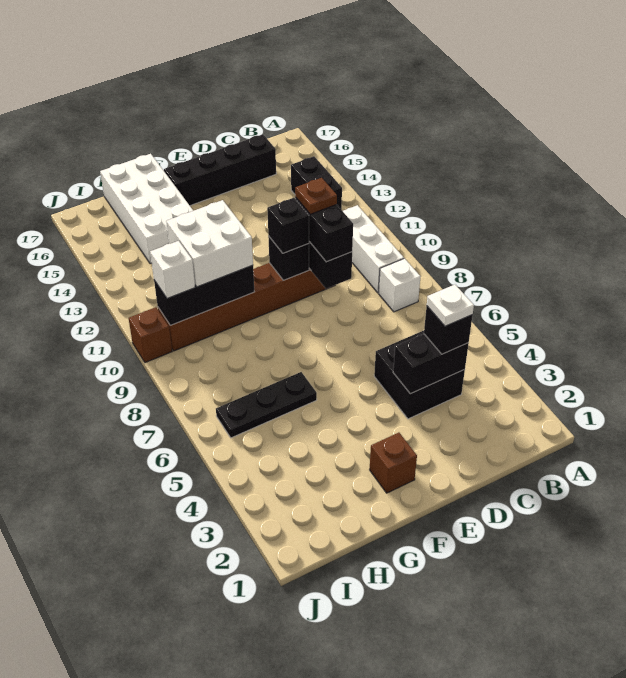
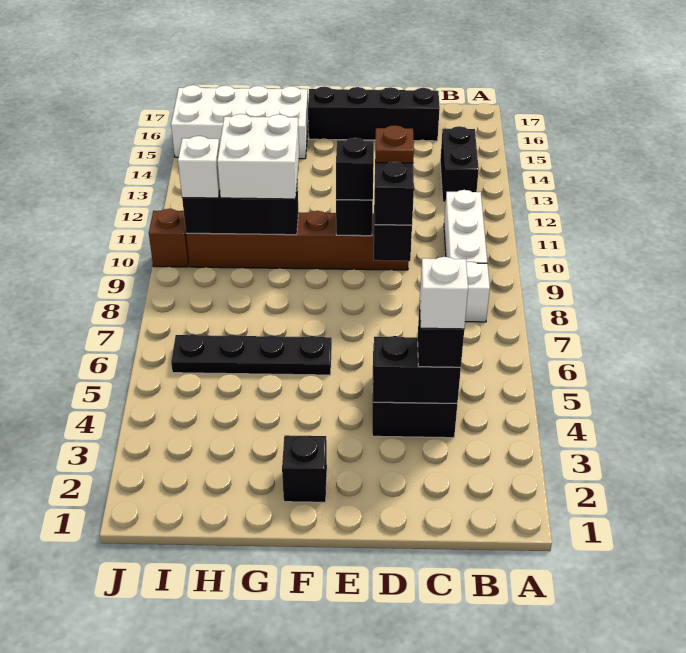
white 1x1 plate [427,285,474,326] -> white 1x1 brick [420,257,468,329]
brown 1x1 brick [370,433,417,493] -> black 1x1 brick [282,435,327,502]
black 1x3 plate [216,372,317,438] -> black 1x4 plate [171,334,332,375]
white 2x4 brick [100,154,193,264] -> white 2x4 brick turned to [171,85,308,159]

